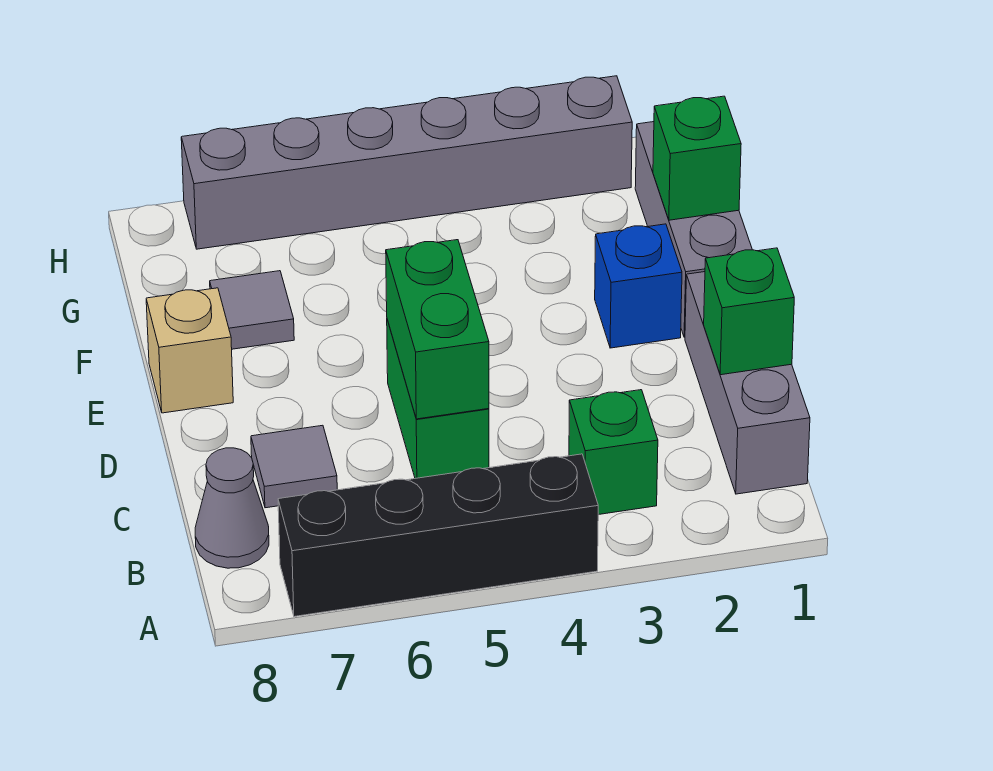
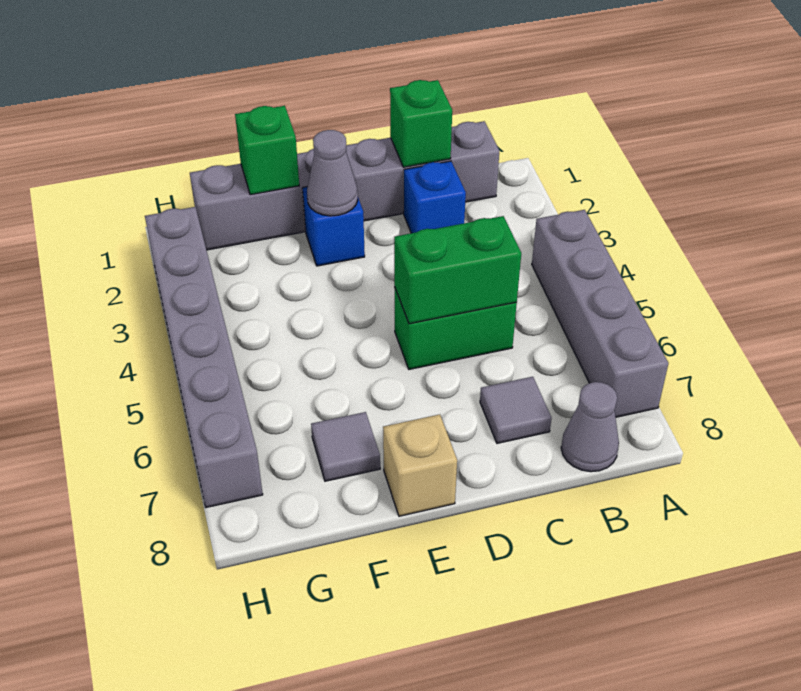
black 1x4 brick [278,454,598,617] -> grey 1x4 brick [532,210,668,417]
green 1x1 brick [569,390,658,515] -> none
none -> blue 1x1 brick [404,161,466,233]
none -> grey 1x1 cone [307,130,358,216]

